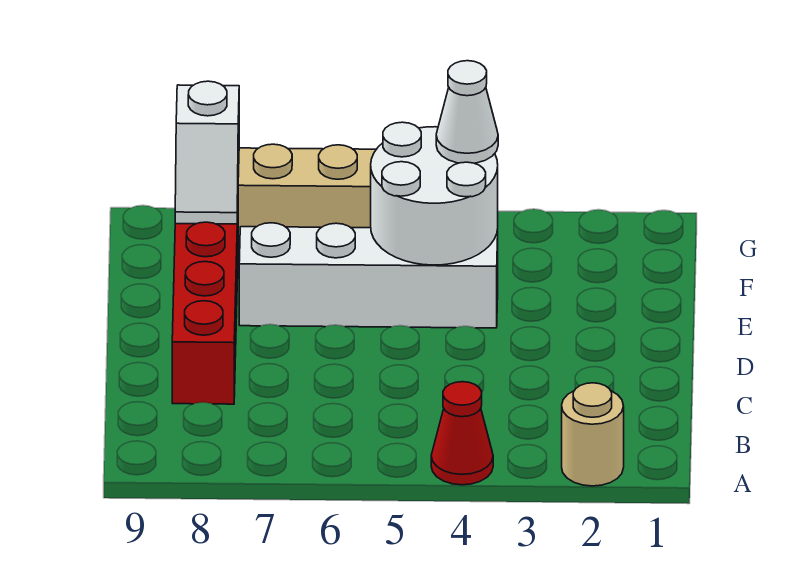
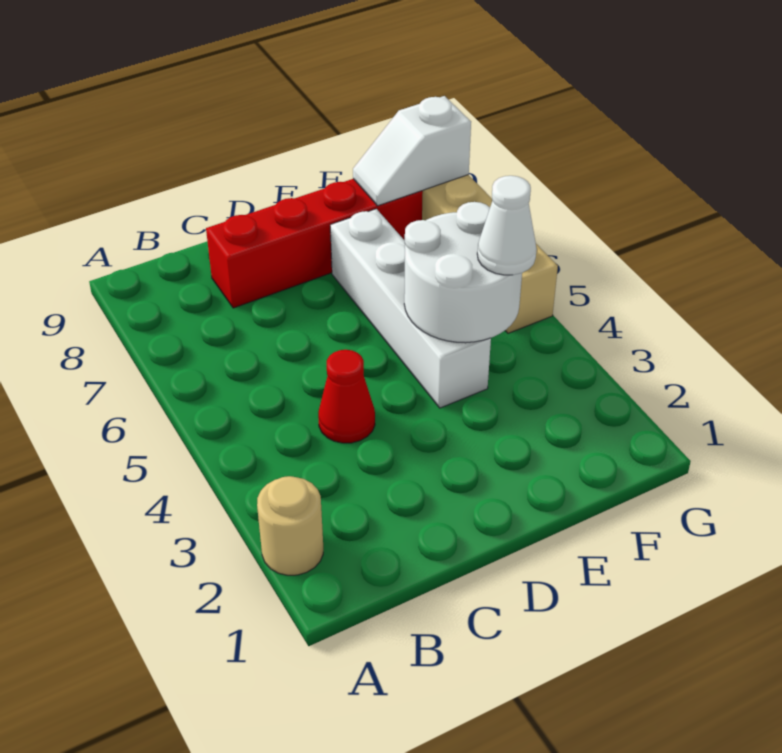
red 1x1 cone [431,382,493,485] -> red 1x1 cone moved to [318,350,375,443]

